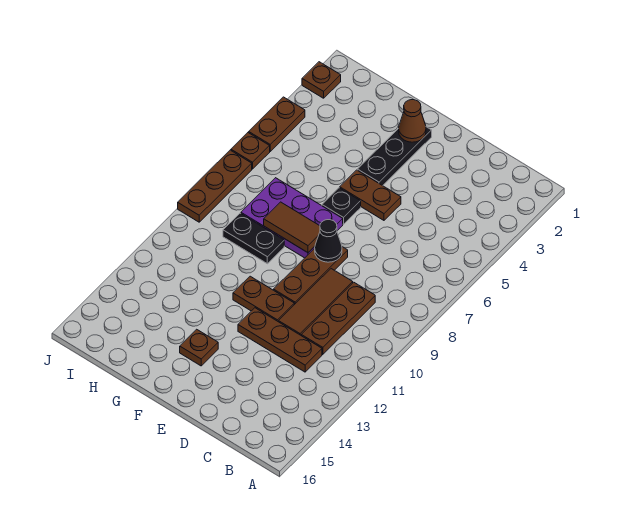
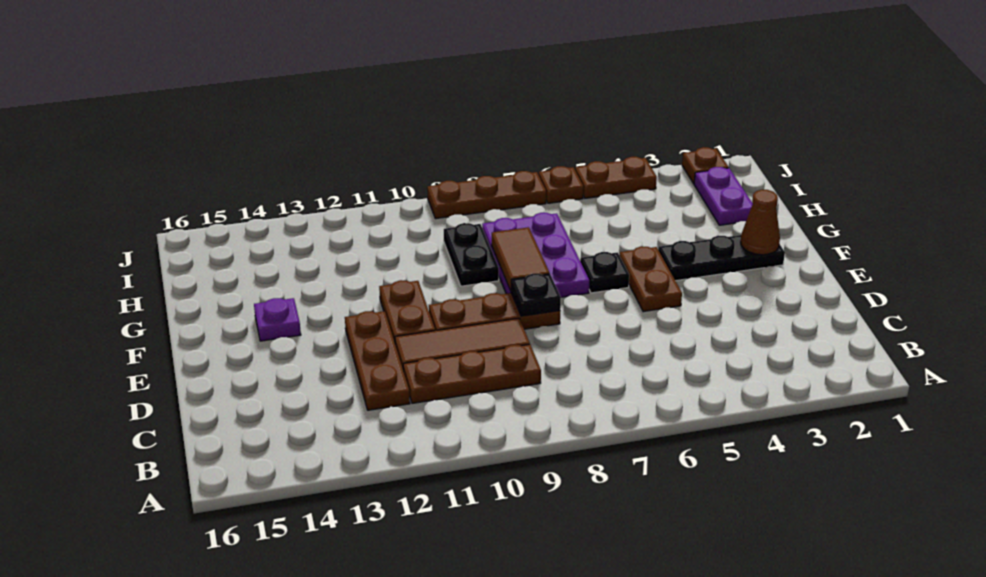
black 1x1 cone [315,220,342,262] -> black 1x1 plate [511,274,561,316]
brown 1x1 plate [180,329,218,366] -> purple 1x1 plate [254,298,301,341]
none -> purple 1x2 plate [694,167,753,225]

